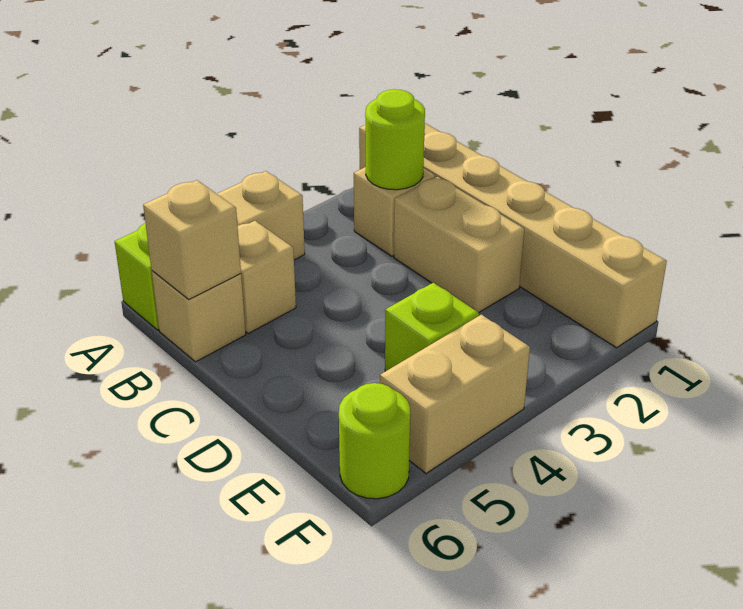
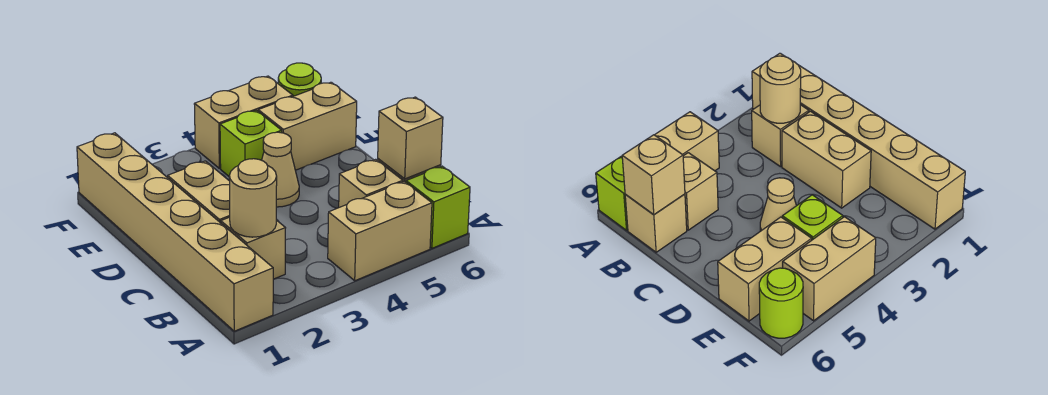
lime 1x1 round brick [365,89,425,190] -> tan 1x1 round brick [229,159,277,237]
none -> tan 1x1 cone [262,132,299,207]
none -> tan 1x2 brick [258,82,357,170]

